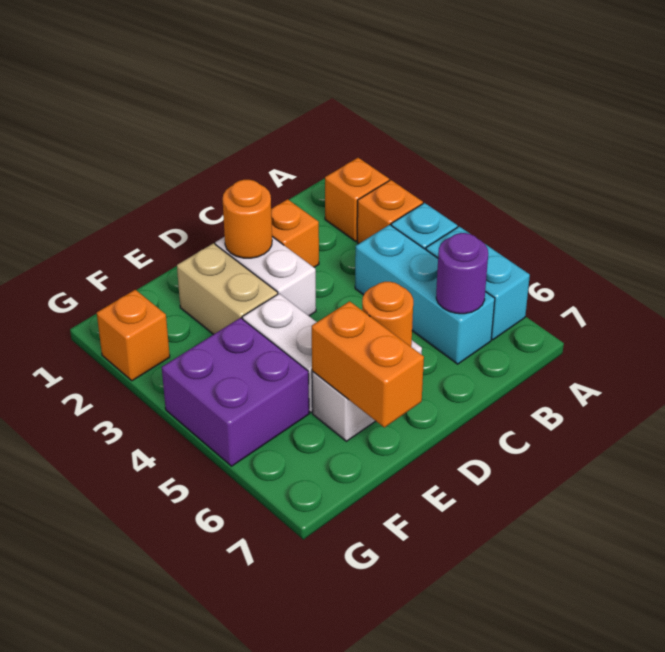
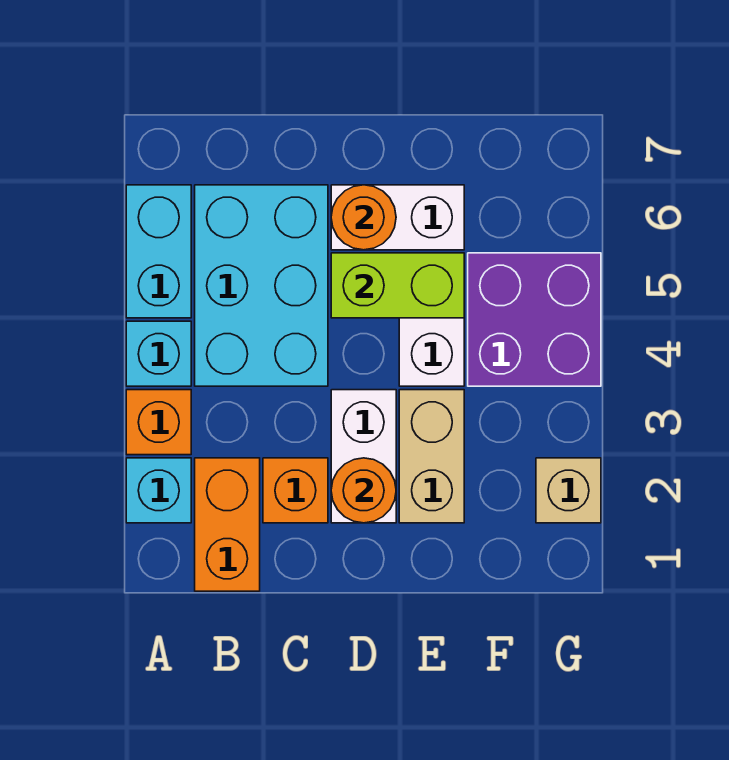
orange 1x1 brick [325,158,389,241] -> cyan 1x1 brick [126,458,191,523]
cyan 1x3 brick [355,225,495,364] -> cyan 2x3 brick [195,185,328,386]
purple 1x1 round brick [436,233,488,314] -> none
none -> lime 1x2 brick [331,253,464,318]
orange 1x2 brick [312,301,424,427] -> orange 1x2 brick moved to [195,458,260,591]
orange 1x1 brick [97,290,170,381] -> tan 1x1 brick [536,458,601,523]

